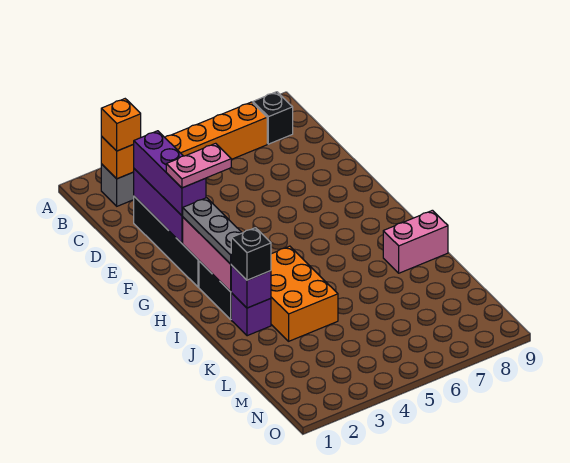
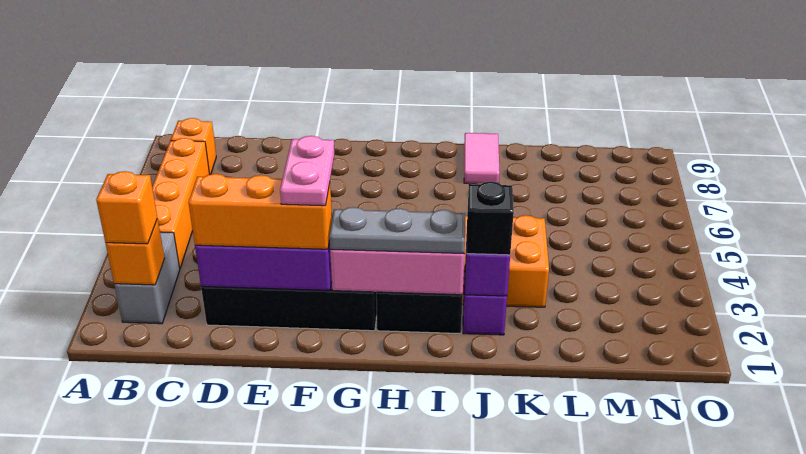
black 1x1 brick [253,92,293,144] -> orange 1x1 brick [171,118,216,174]
purple 1x3 brick [133,131,206,215] -> orange 1x3 brick [188,174,332,249]
pink 1x2 brick [383,210,448,273] -> pink 1x2 tile [464,133,500,184]

